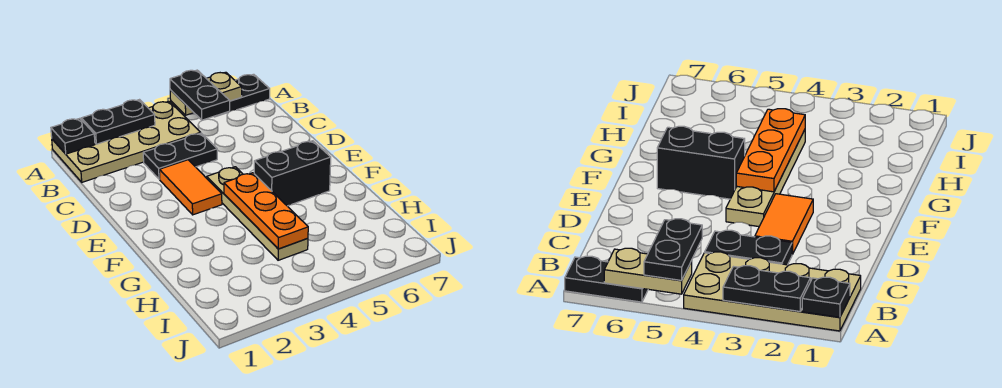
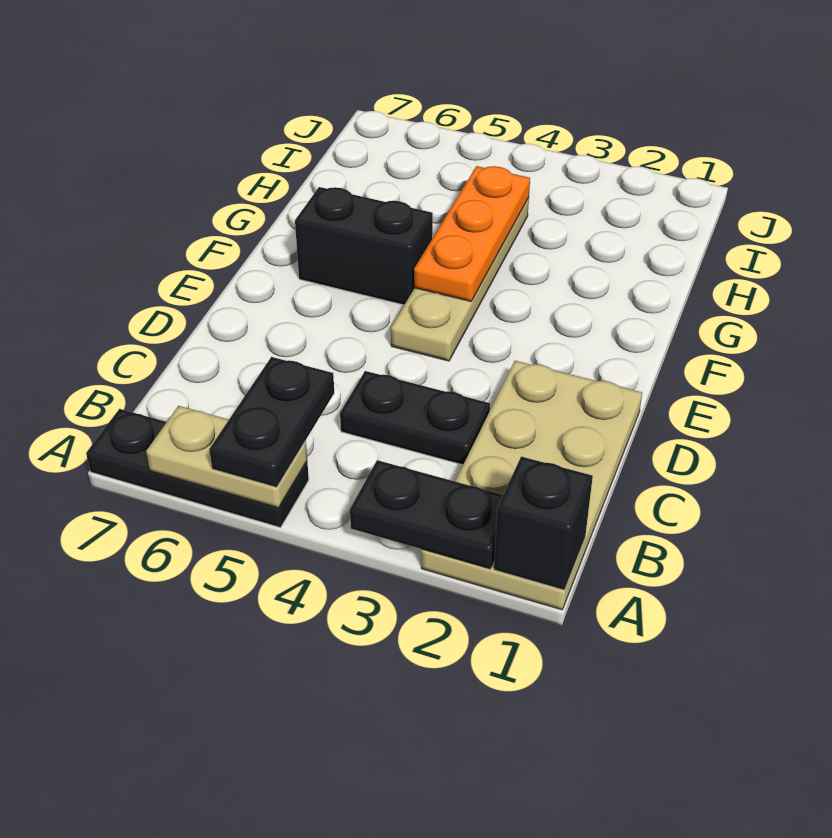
tan 2x4 plate [52,101,201,182] -> tan 2x4 plate turned to [421,361,642,610]
black 1x1 plate [51,118,95,154] -> black 1x1 brick [494,456,593,590]
black 1x2 plate [214,74,270,117] -> black 1x3 plate [86,409,309,528]
orange 1x2 tile [159,160,222,215] -> none

